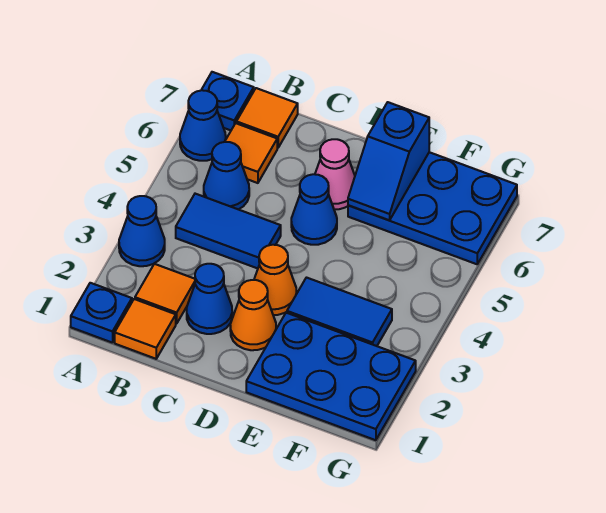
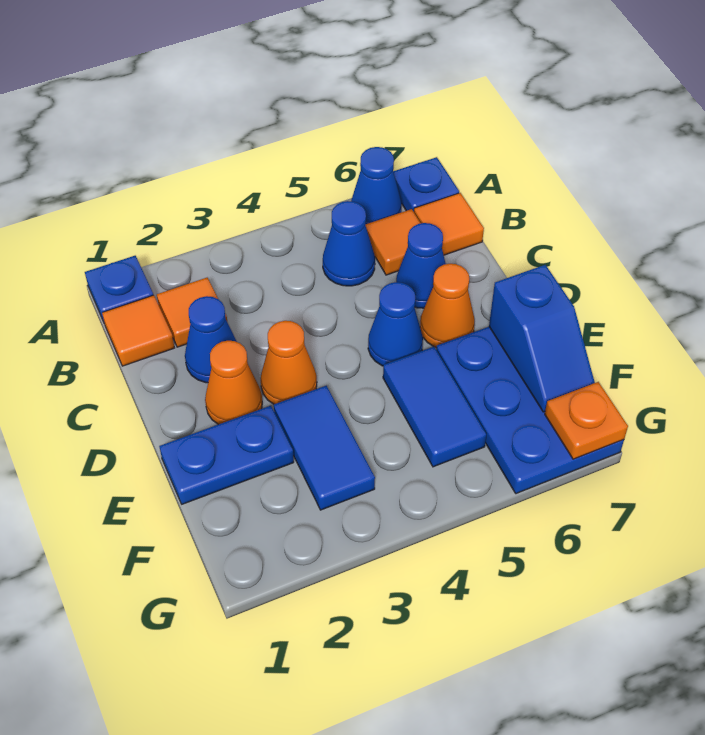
blue 1x1 cone [119,196,165,266] -> blue 1x1 cone moved to [396,223,446,308]
blue 1x2 tile [176,194,281,268] -> blue 1x2 tile moved to [383,347,486,467]
pink 1x1 cone [315,139,355,210] -> orange 1x1 cone [420,264,475,348]
blue 2x3 plate [246,313,416,440] -> blue 1x2 plate [159,406,294,504]
blue 1x2 slope [348,102,429,220] -> blue 1x2 slope turned to [489,265,595,412]
none -> orange 1x1 plate [545,382,628,459]

